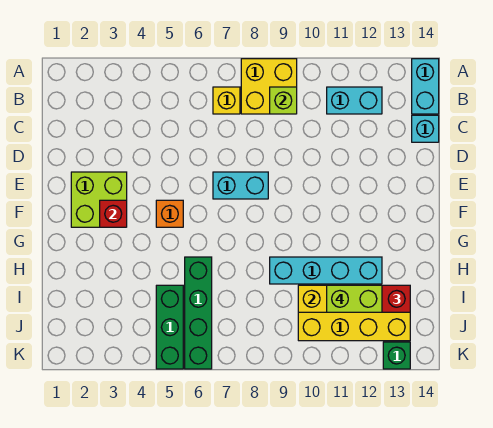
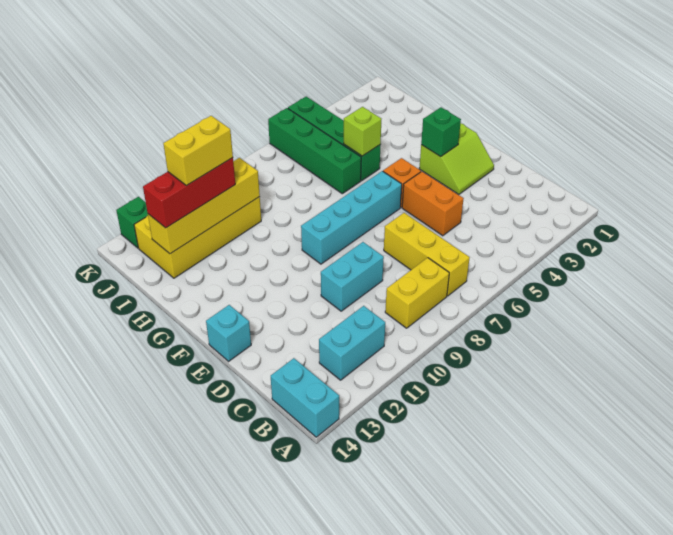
yellow 2x2 brick [241,59,297,114] -> yellow 1x2 brick [385,258,449,328]
yellow 1x1 brick [213,87,240,114] -> yellow 1x3 brick [384,213,470,296]
lime 1x1 brick [270,87,297,114] -> lime 1x1 brick moved to [344,107,381,156]
cyan 1x1 brick [412,115,439,142] -> cyan 1x1 brick moved to [206,305,251,361]
none -> orange 1x2 brick [402,172,464,236]
lime 2x2 brick [71,172,127,227] -> lime 2x2 slope [419,123,494,195]
cyan 1x2 brick [213,172,268,199] -> cyan 1x2 brick moved to [321,242,384,311]
red 1x1 brick [100,200,127,227] -> green 1x1 brick [421,107,461,157]
cyan 1x4 brick [270,257,382,284] -> cyan 1x4 brick moved to [301,171,402,264]
green 1x3 brick [156,285,183,369] -> green 1x4 brick [288,97,381,181]
lime 1x2 brick [327,285,382,312] -> yellow 1x2 brick [163,116,233,186]

